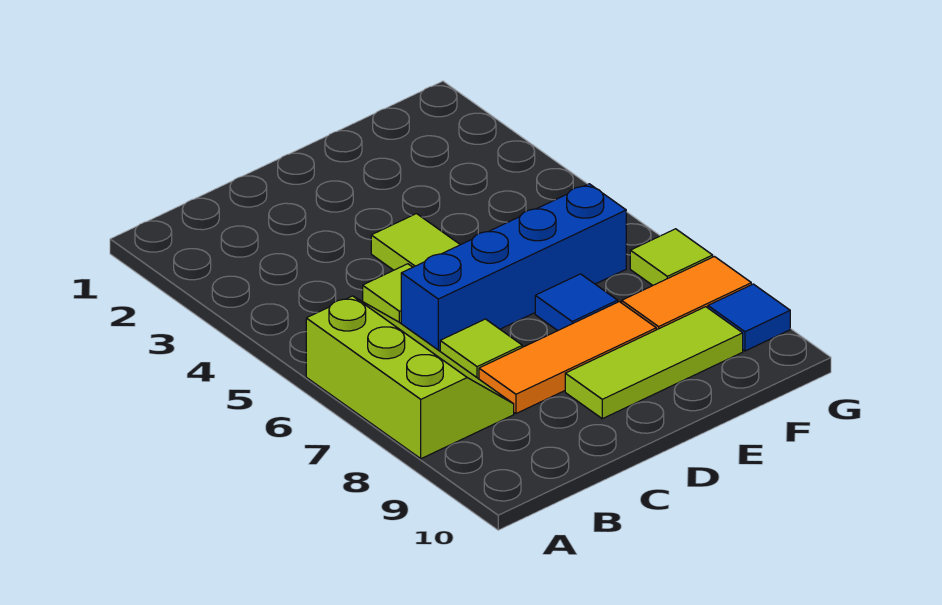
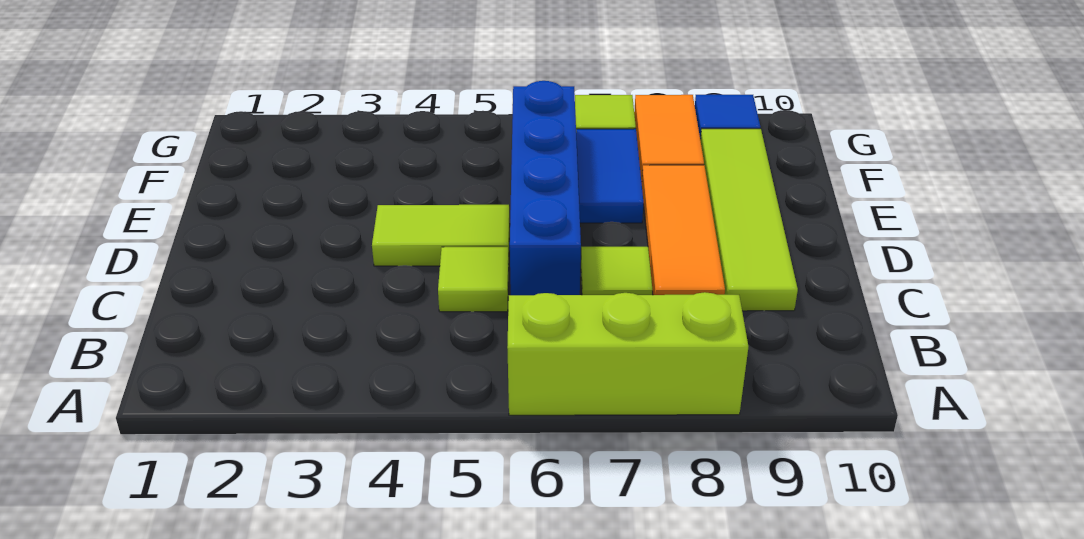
lime 1x3 tile [565,307,743,419] -> lime 1x4 tile [700,129,798,311]
blue 1x1 tile [535,274,618,331] -> blue 1x2 tile [576,129,643,223]

